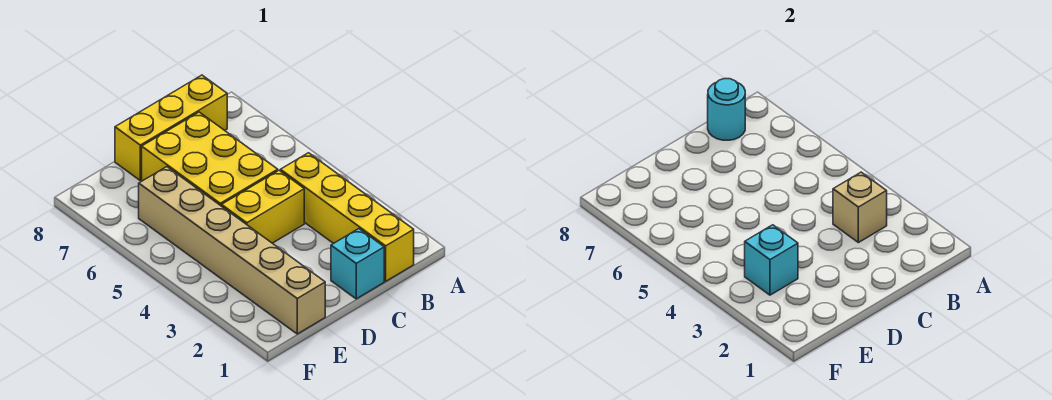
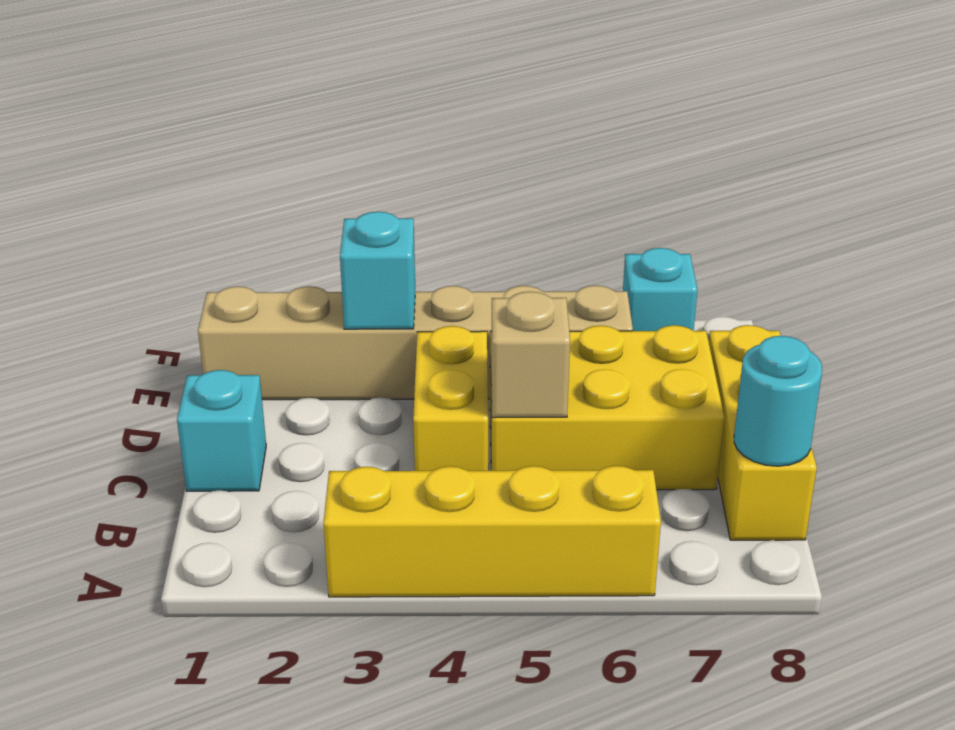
yellow 1x4 brick [280,153,414,281] -> yellow 1x4 brick moved to [323,466,661,597]
tan 1x1 brick [833,172,887,243] -> tan 1x1 brick moved to [491,291,570,418]
none -> cyan 1x1 brick [623,248,697,331]

